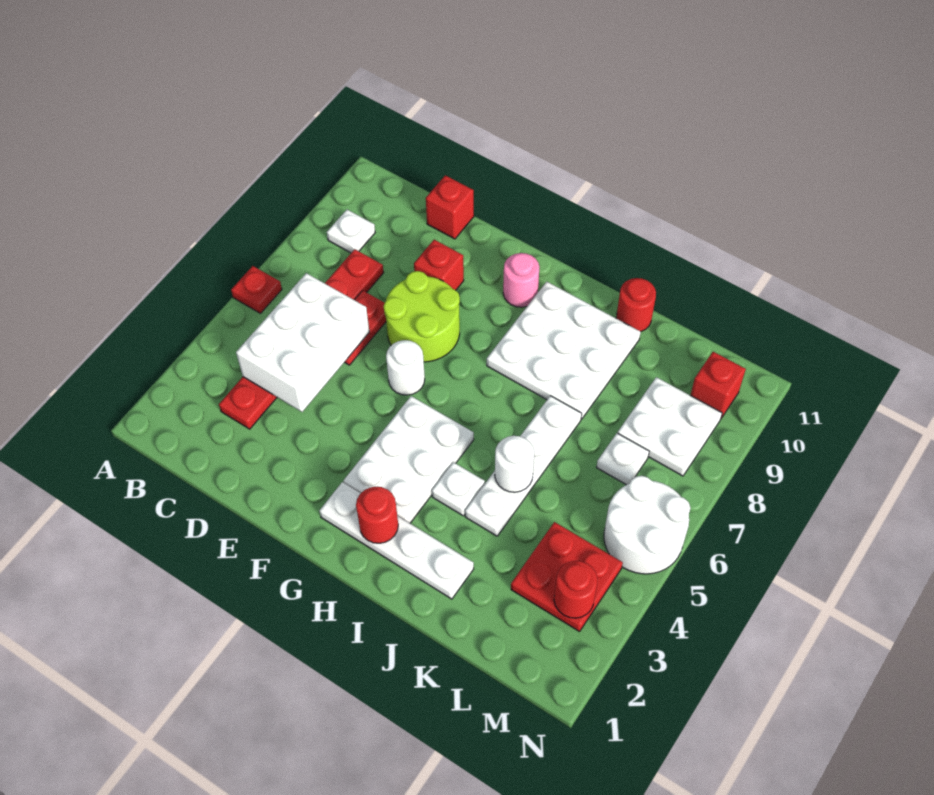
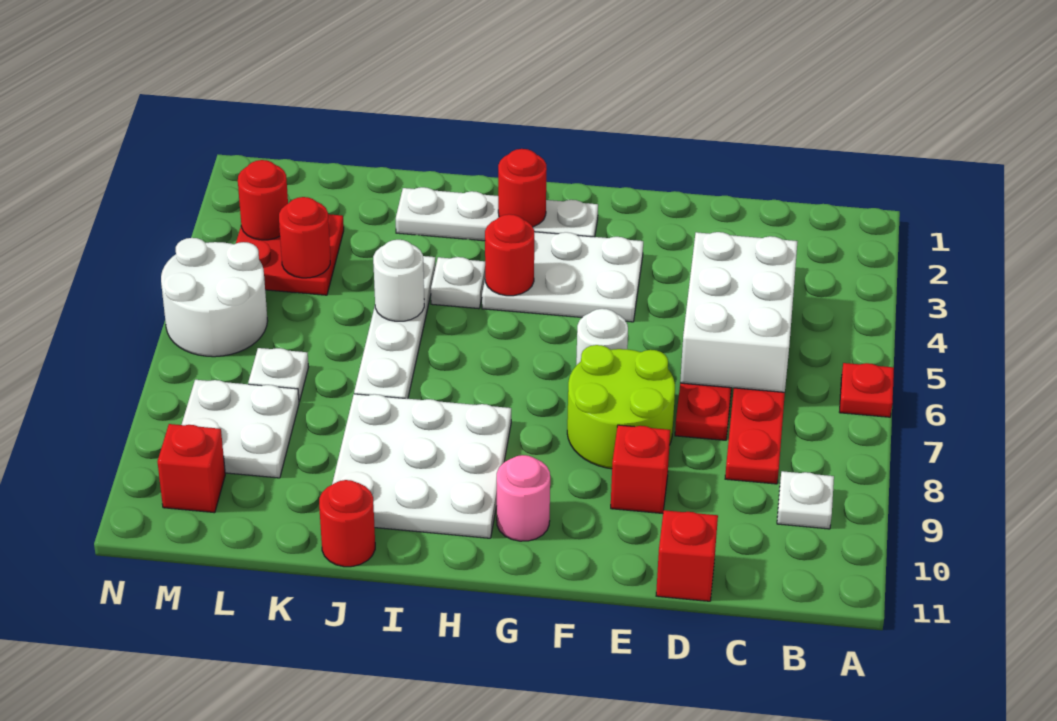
white 2x3 plate [343,396,474,523] -> white 2x3 plate turned to [482,232,643,322]
none -> red 1x1 round brick [485,214,534,296]
none -> red 1x1 round brick [279,197,330,278]

